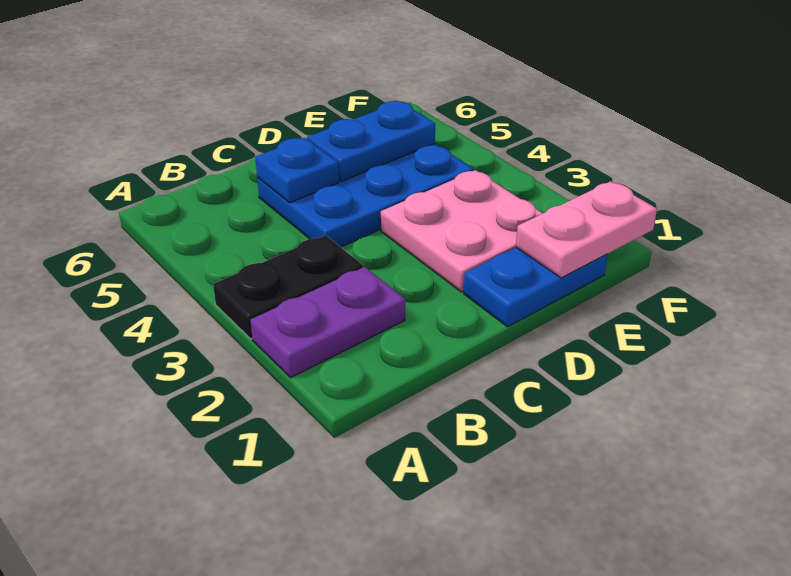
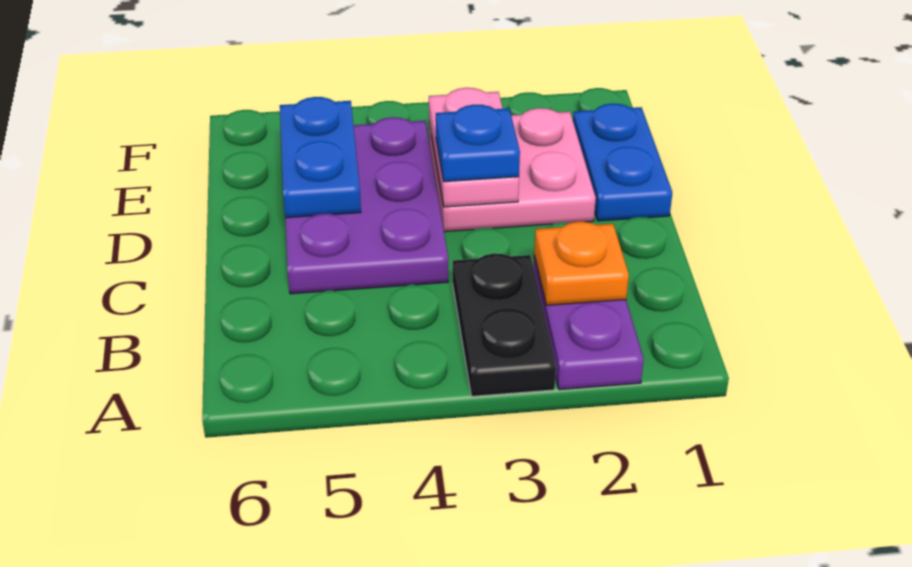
none -> orange 1x1 plate [534,222,629,305]
blue 2x3 plate [257,144,474,247] -> purple 2x3 plate [285,117,448,294]
blue 1x1 plate [255,138,339,202] -> blue 1x1 plate moved to [436,105,520,182]
pink 1x2 plate [516,181,657,278] -> pink 1x2 plate moved to [429,88,519,207]

